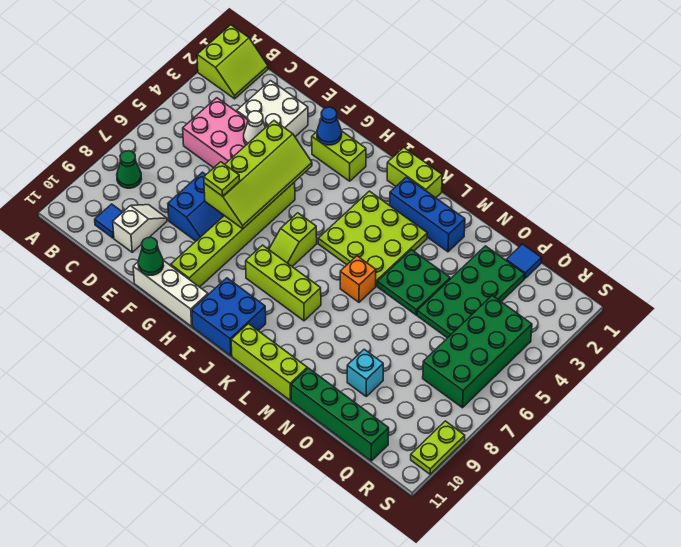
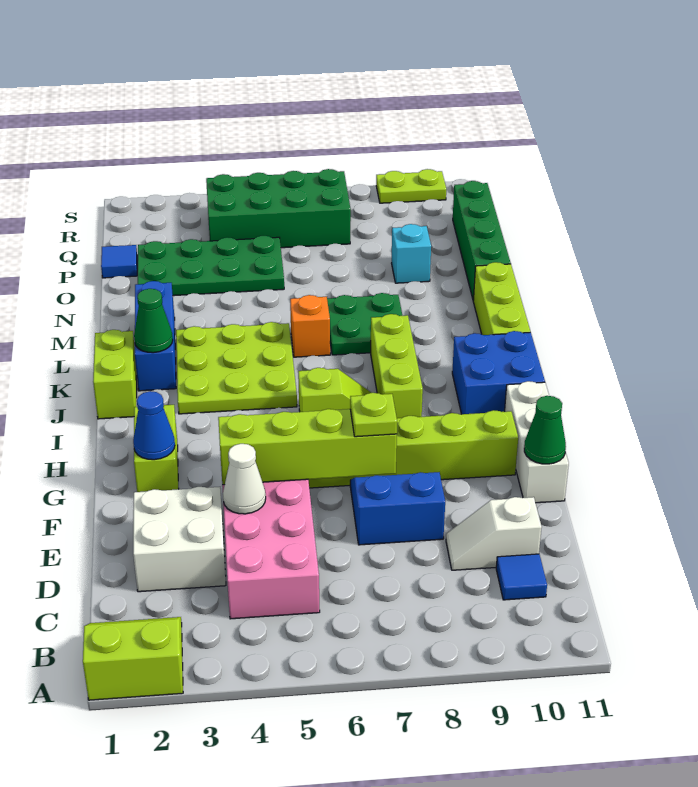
green 1x1 cone [117,151,141,188] -> green 1x1 cone moved to [134,289,173,353]
green 2x2 plate [377,250,450,315] -> green 2x2 plate moved to [327,293,402,355]

